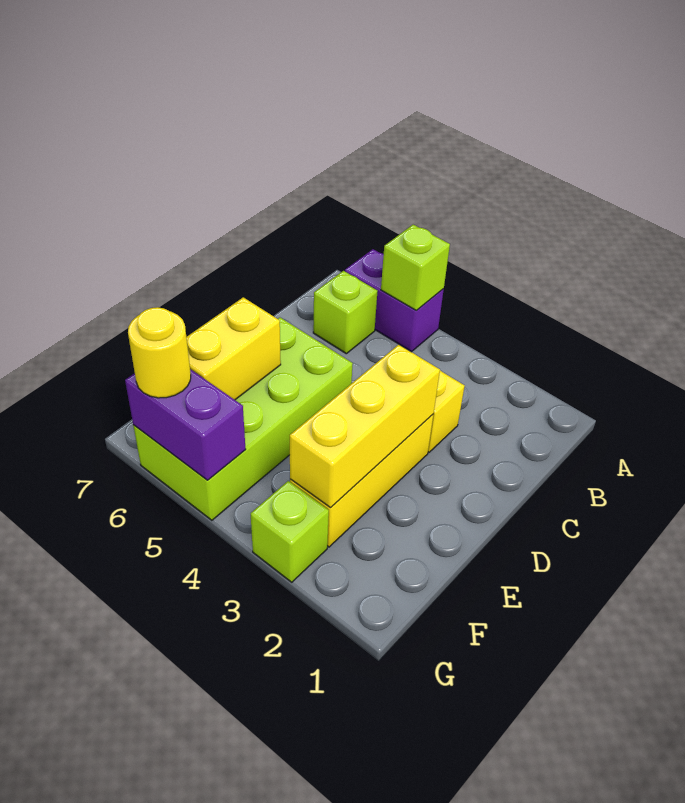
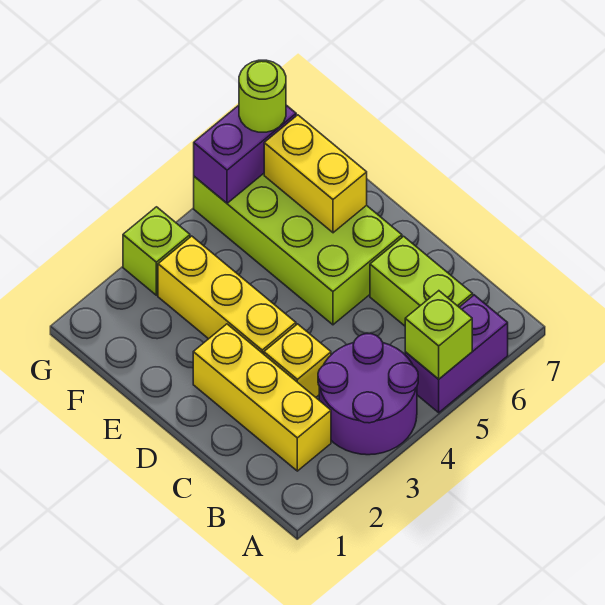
none -> purple 2x2 round brick [318,334,418,455]
lime 1x1 brick [313,271,378,354] -> lime 1x2 brick [370,236,473,326]
yellow 1x3 brick [290,345,440,508] -> yellow 1x3 brick moved to [193,324,331,471]
yellow 1x1 round brick [128,307,191,398] -> lime 1x1 round brick [239,60,286,132]

